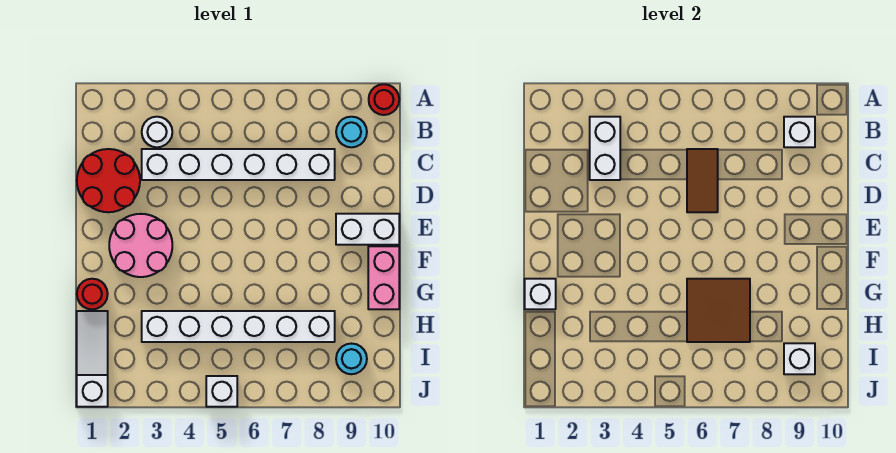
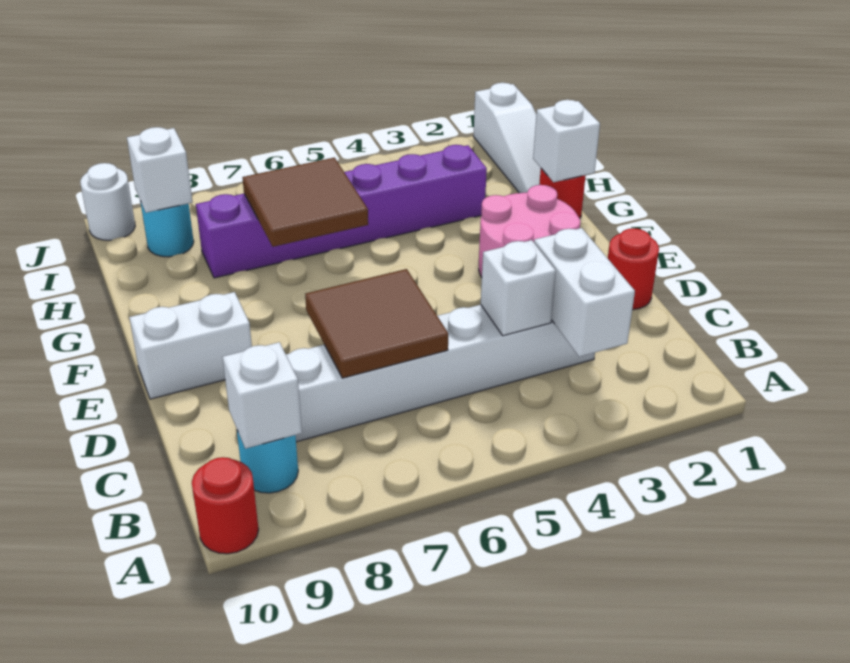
white 1x1 round brick [142,117,172,147] -> white 1x1 round brick moved to [80,163,135,240]
red 2x2 round brick [77,149,140,212] -> red 1x1 round brick [608,228,659,310]
brown 1x2 tile [687,149,718,212] -> brown 2x2 tile [305,269,448,378]
pink 1x2 brick [368,246,399,309] -> none
white 1x6 brick [142,311,335,342] -> purple 1x6 brick [196,145,487,278]
white 1x1 brick [206,376,237,407] -> white 1x1 brick moved to [481,240,556,336]

